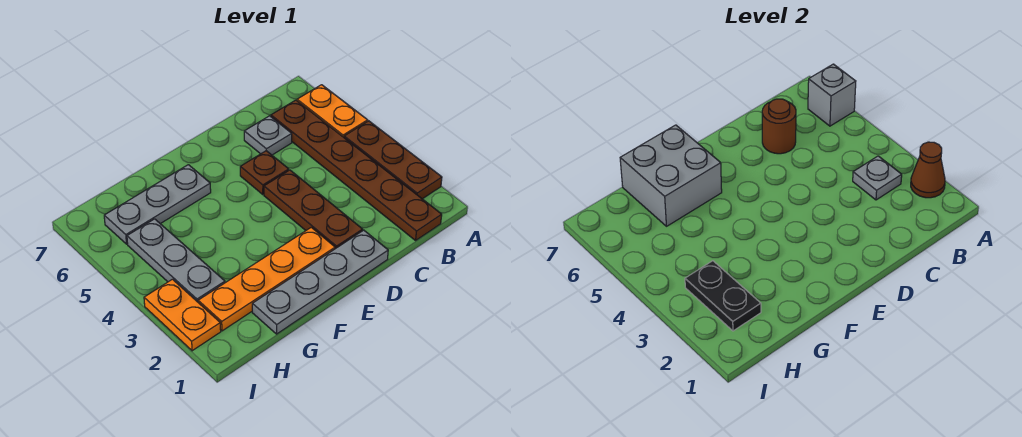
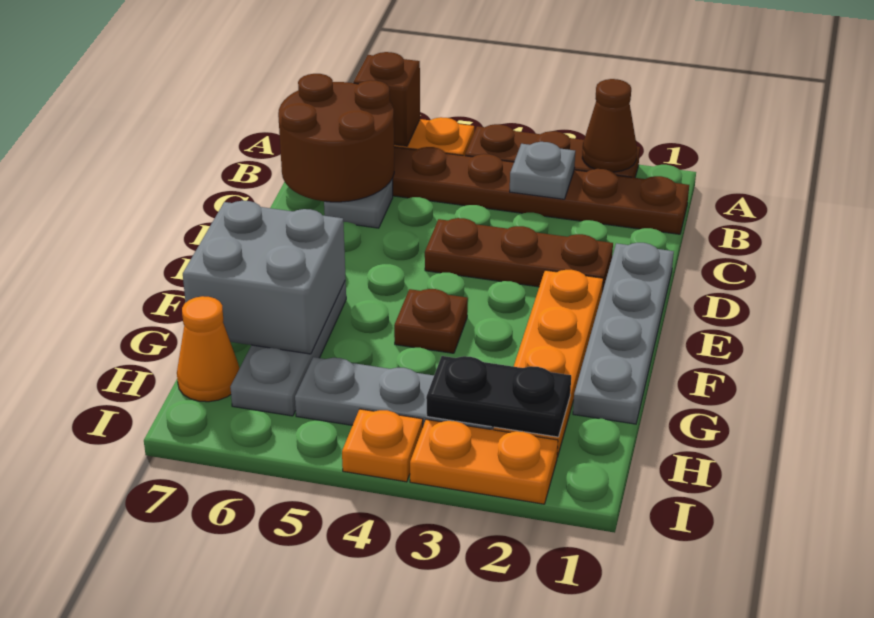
grey 1x1 brick [808,64,856,126] -> brown 1x1 brick [353,52,420,146]
brown 1x1 round brick [762,99,796,154] -> brown 2x2 round brick [278,74,394,202]
brown 1x1 plate [240,151,289,194] -> brown 1x1 plate moved to [394,289,468,353]
none -> orange 1x1 cone [177,296,239,402]
none -> orange 1x1 plate [342,409,423,482]

